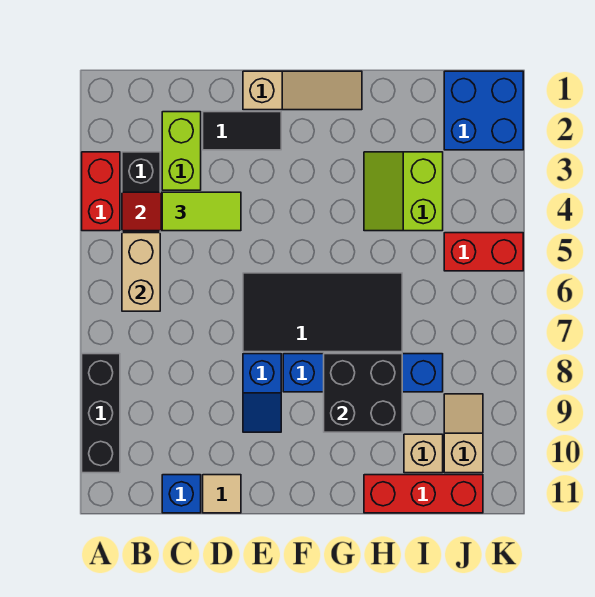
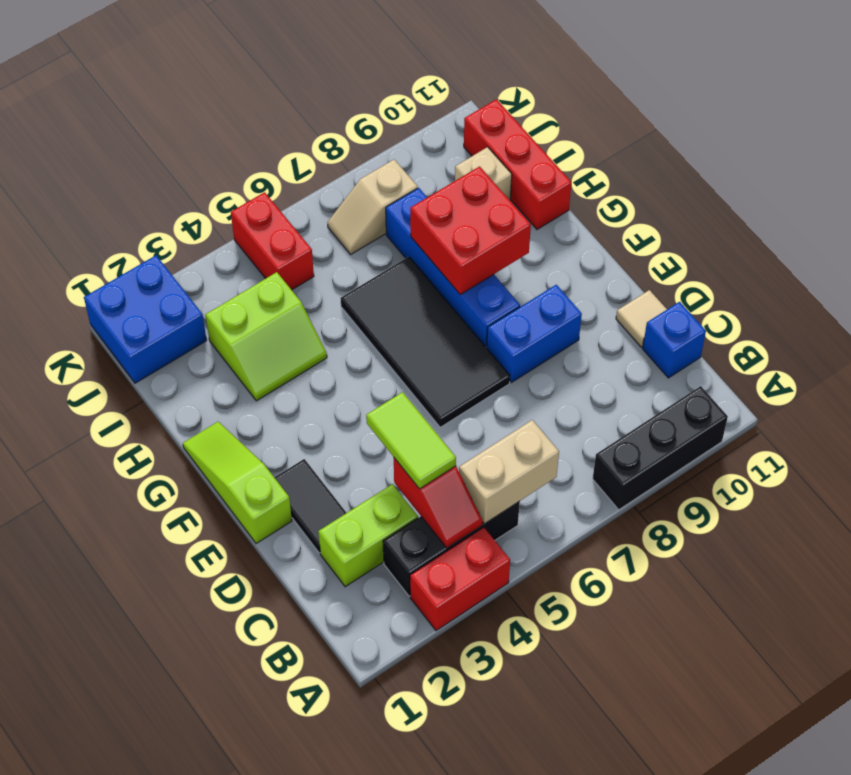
tan 1x3 slope [243,71,362,110] -> lime 1x3 slope [183,422,292,544]
blue 1x2 slope [243,354,281,432] -> blue 1x2 brick [487,285,582,383]
black 2x2 brick [324,354,402,432] -> red 2x2 brick [410,166,531,294]
tan 1x2 slope [444,394,483,473] -> tan 1x2 slope moved to [328,160,418,254]

